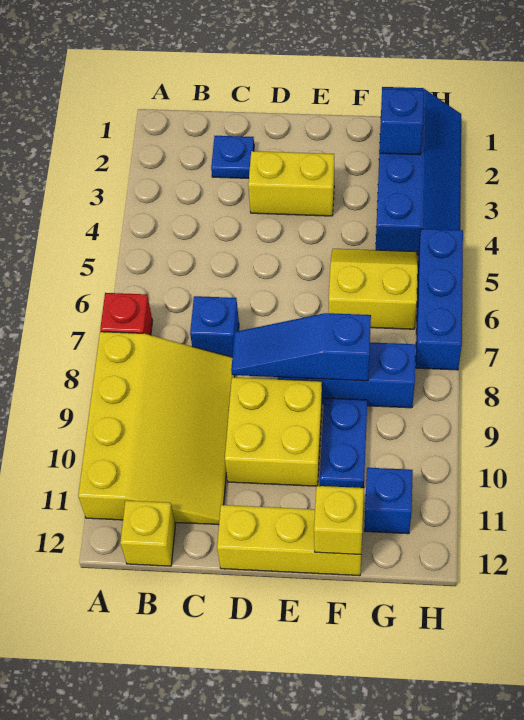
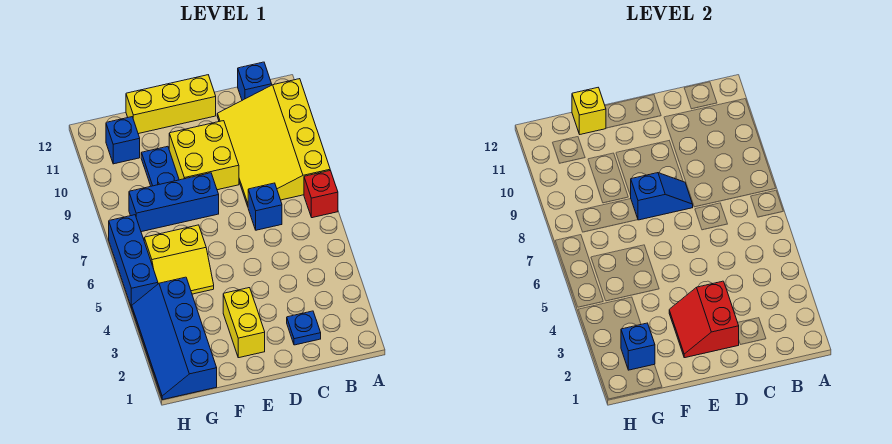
yellow 1x1 brick [120,500,176,566] -> blue 1x1 brick [238,62,272,100]
none -> red 2x2 slope [669,281,739,358]
yellow 1x2 brick [248,151,334,216] -> yellow 1x2 brick turned to [223,288,265,358]
blue 1x3 slope [231,313,371,381] -> blue 1x2 slope [631,173,693,220]

